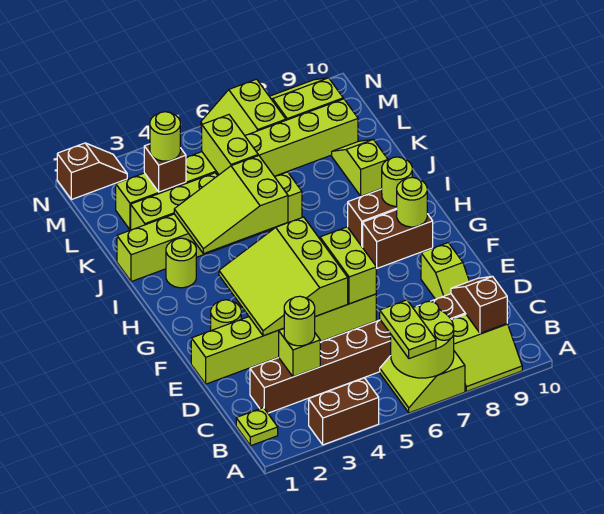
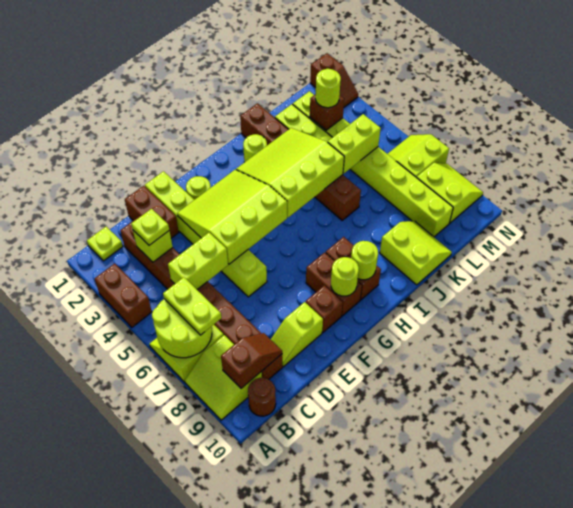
lime 1x2 plate [380,300,436,359] -> lime 1x2 plate turned to [163,277,221,335]
none -> brown 1x1 round brick [248,378,276,416]
lime 1x1 round brick [284,296,315,346] -> lime 1x1 plate [131,209,169,245]
none -> brown 1x2 brick [125,186,179,238]
lime 1x2 brick [320,227,376,304] -> lime 1x2 brick moved to [168,233,228,289]
none -> brown 1x1 brick [306,285,343,332]
lime 2x3 slope [174,155,288,254] -> lime 3x3 slope [236,128,344,217]
lime 1x6 brick [117,172,302,282] -> brown 1x6 brick [240,103,361,220]
lime 1x2 slope [332,140,388,196] -> lime 2x2 slope [380,221,452,285]

